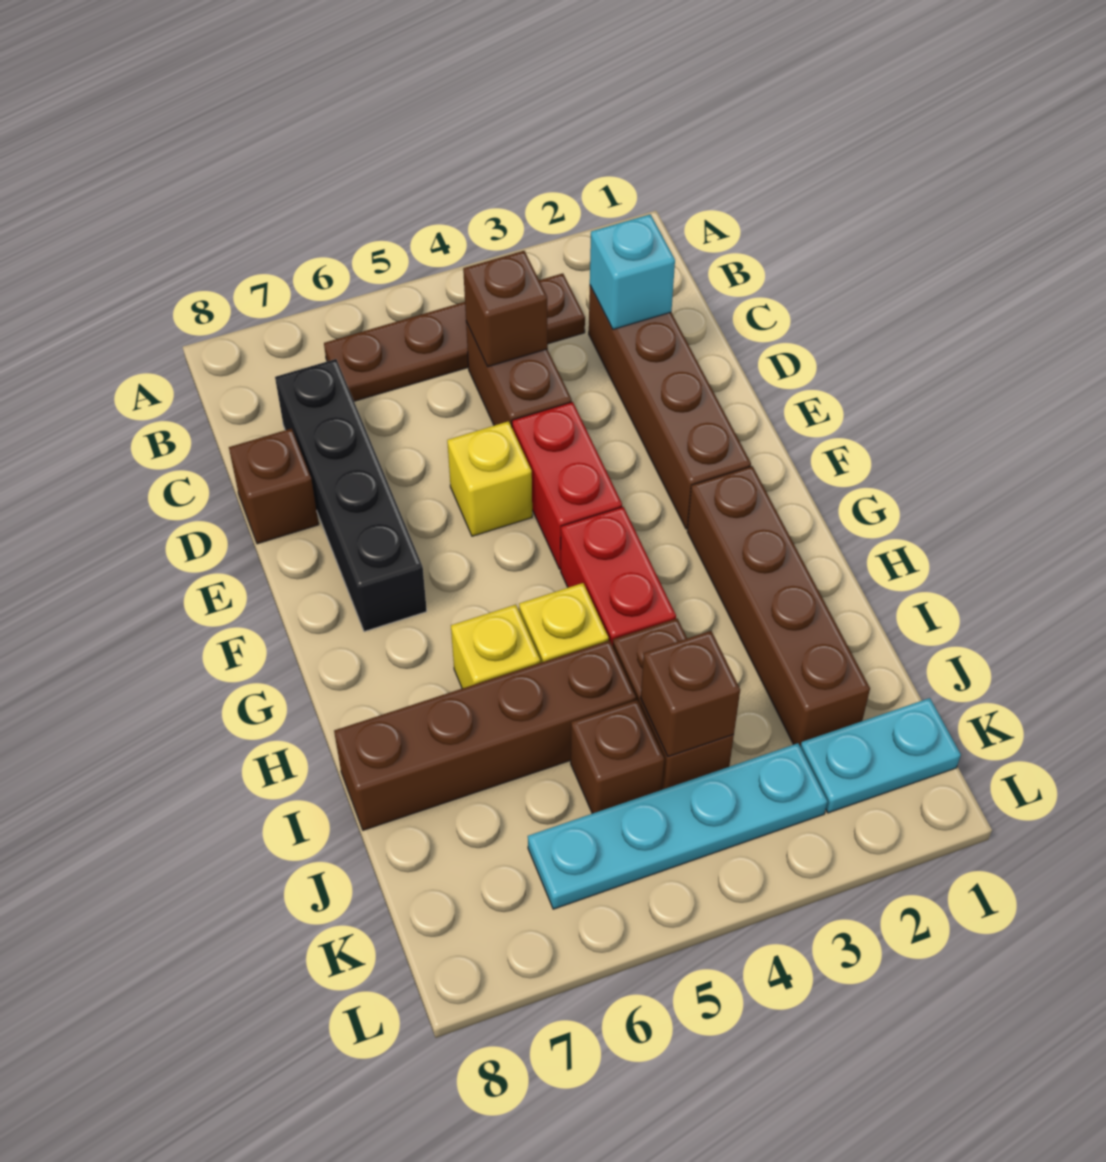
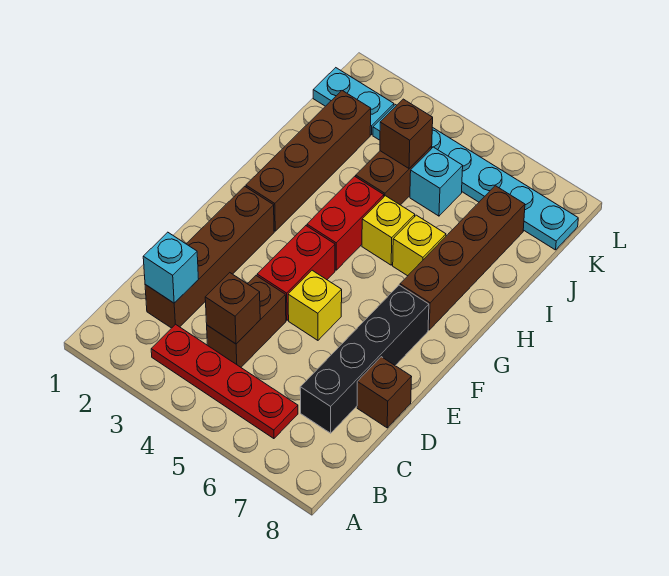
brown 1x4 plate [324,273,585,401] -> red 1x4 plate [151,324,298,439]
brown 1x4 brick [334,640,636,830] -> brown 1x4 brick turned to [400,186,525,330]
brown 1x1 brick [571,700,664,814] -> cyan 1x1 brick [410,147,463,216]
cyan 1x4 plate [528,743,827,909] -> cyan 1x6 plate [373,105,578,250]

